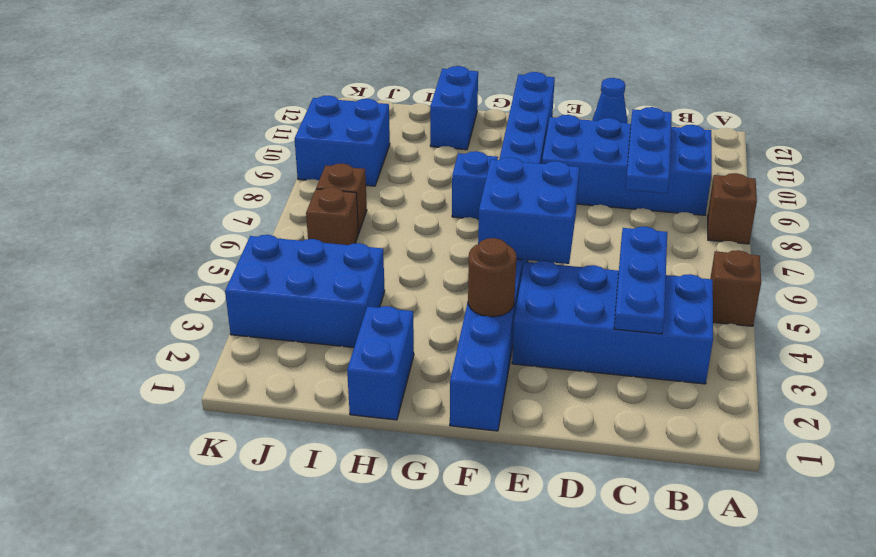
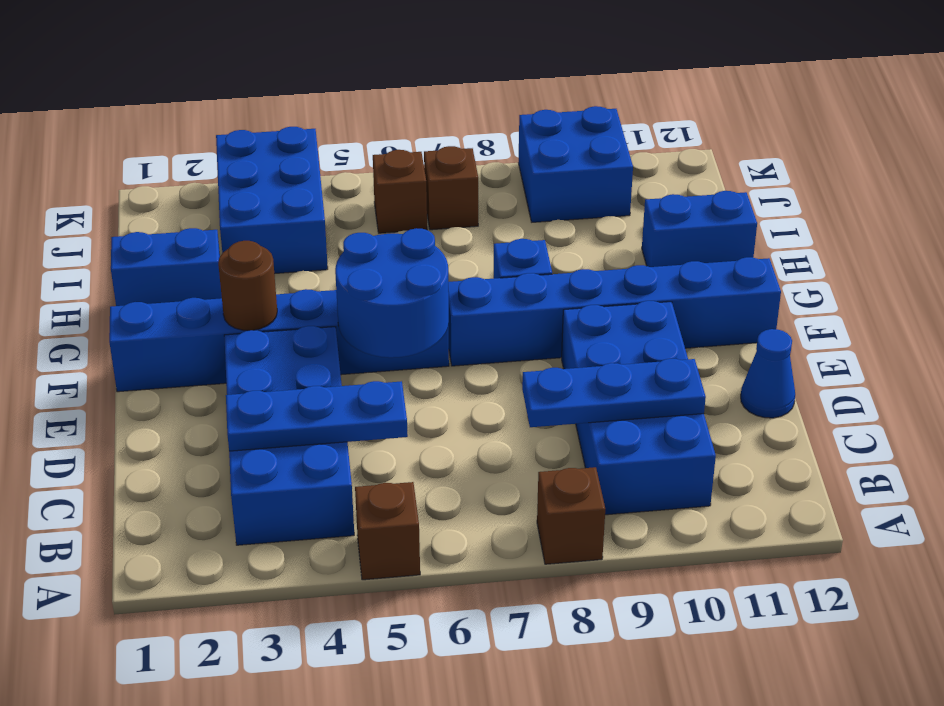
blue 2x2 brick [478,157,580,264] -> blue 2x2 round brick [335,228,449,358]

